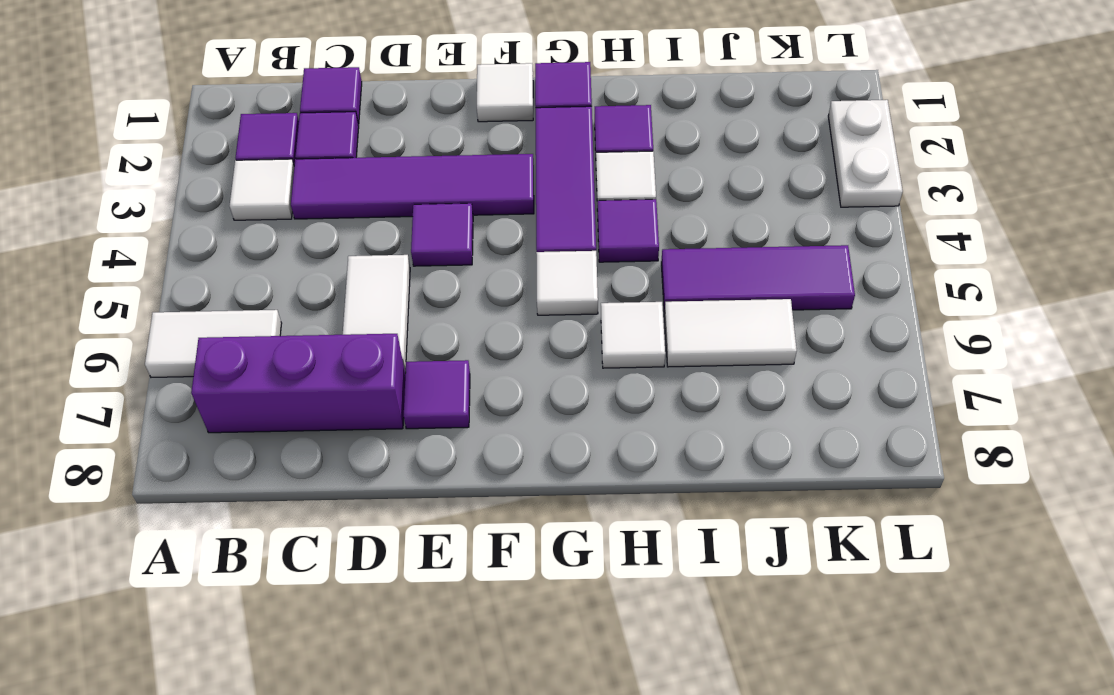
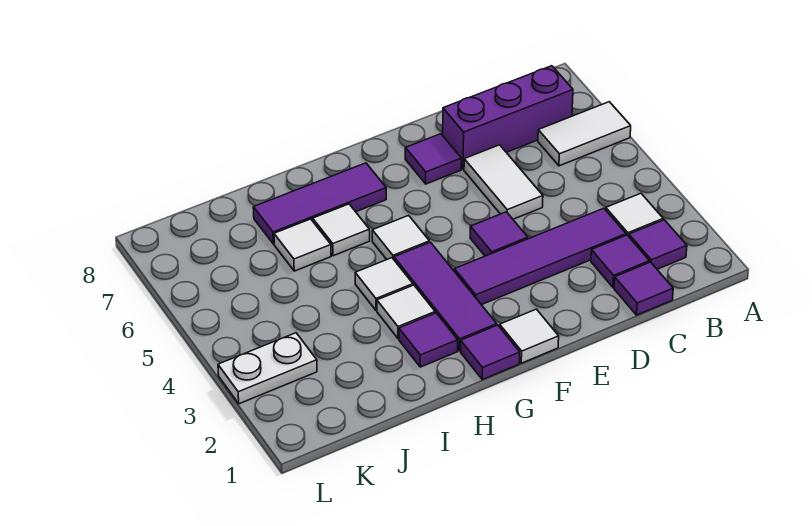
purple 1x1 tile [598,199,659,262] -> white 1x1 tile [355,258,413,311]
purple 1x3 tile [661,245,855,312] -> purple 1x3 tile moved to [253,163,386,244]
white 1x2 tile [664,299,797,367] -> white 1x1 tile [274,219,331,271]
white 1x2 plate [828,100,903,207] -> white 1x2 plate turned to [218,333,317,404]

